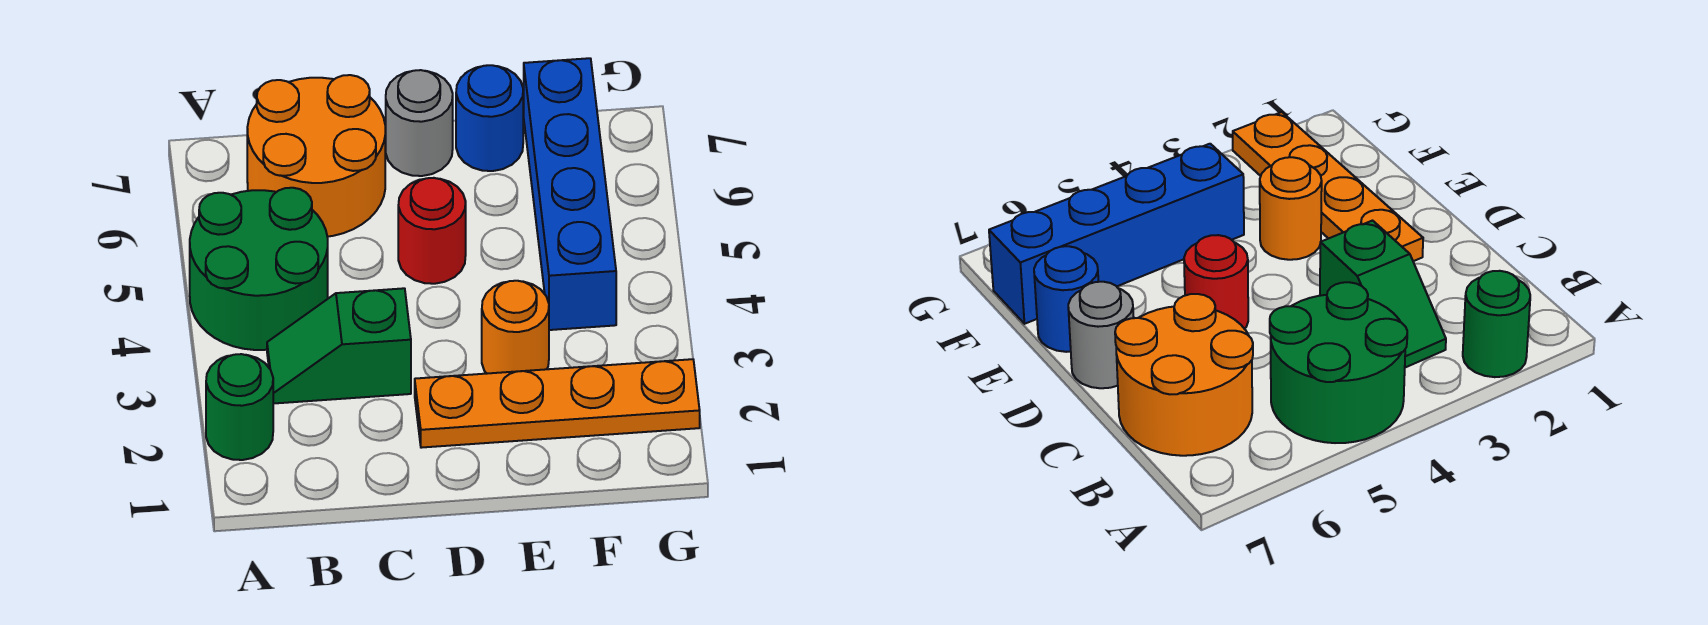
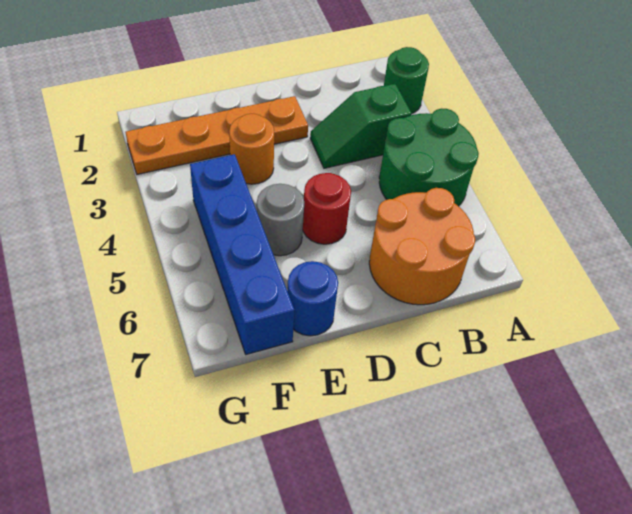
green 1x2 slope [267,288,411,404] -> green 1x2 slope turned to [310,84,412,168]
grey 1x1 round brick [385,70,453,176] -> grey 1x1 round brick moved to [257,184,304,256]

